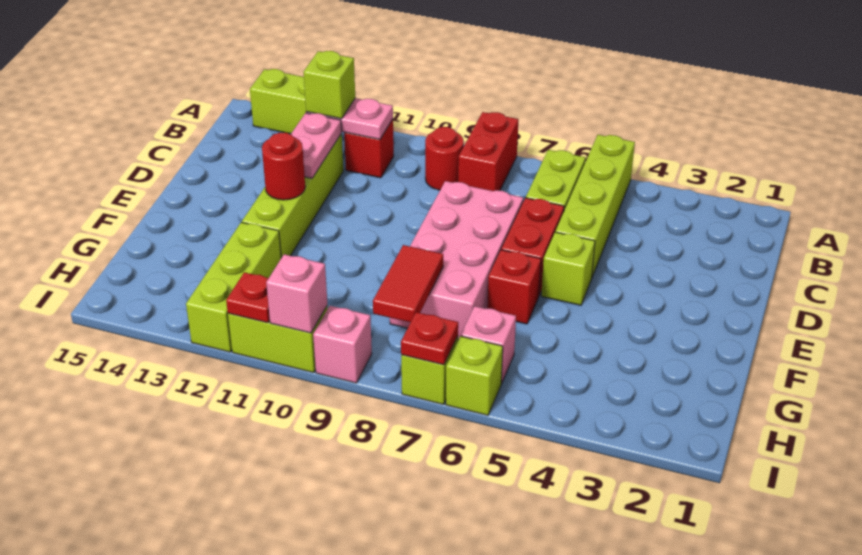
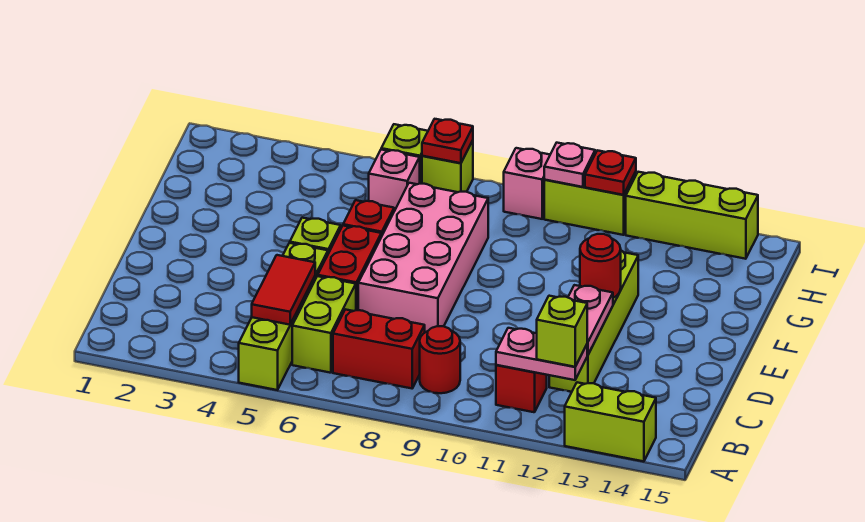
red 1x2 brick [458,112,518,191] -> red 1x2 brick turned to [333,309,425,388]
red 1x2 tile [373,245,443,322] -> red 1x2 tile moved to [252,255,315,325]
lime 1x3 brick [186,222,281,352] -> lime 1x3 brick turned to [626,172,758,259]
pink 1x1 brick [266,254,327,333] -> pink 1x1 plate [544,143,595,187]

